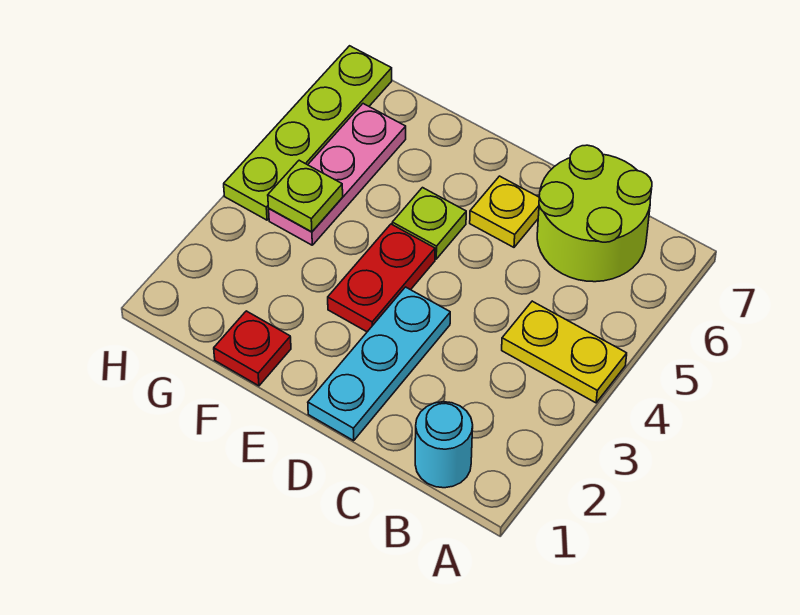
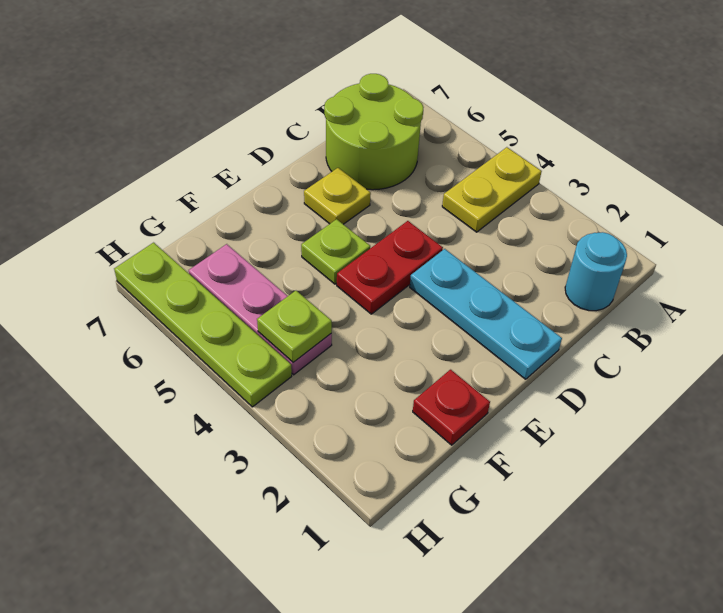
red 1x2 plate [328,224,435,332] -> red 1x2 plate turned to [337,221,443,314]

